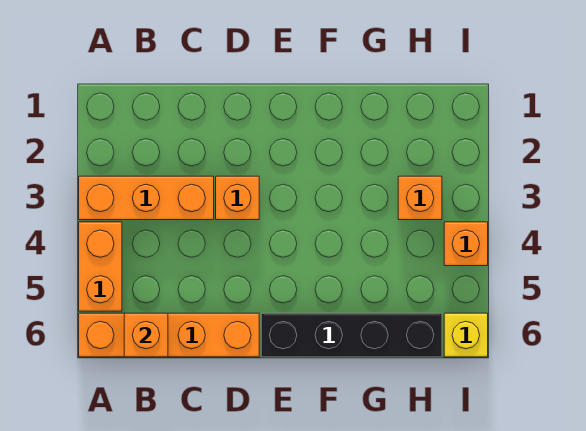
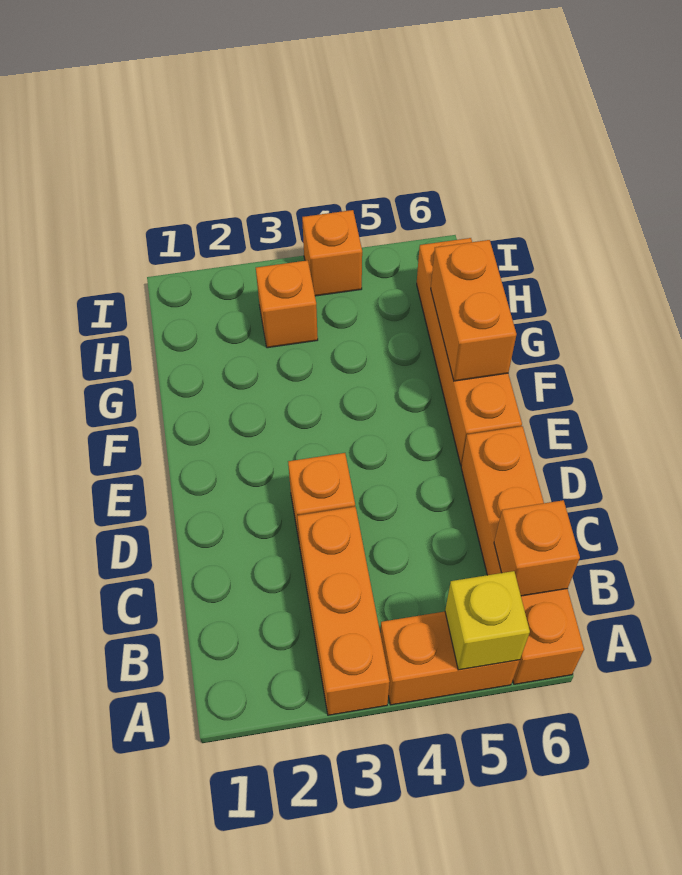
black 1x4 brick [261,313,442,357] -> orange 1x4 brick [417,238,522,465]
none -> orange 1x2 brick [431,240,516,381]
yellow 1x1 brick [444,313,488,357] -> yellow 1x1 brick moved to [445,571,530,670]

